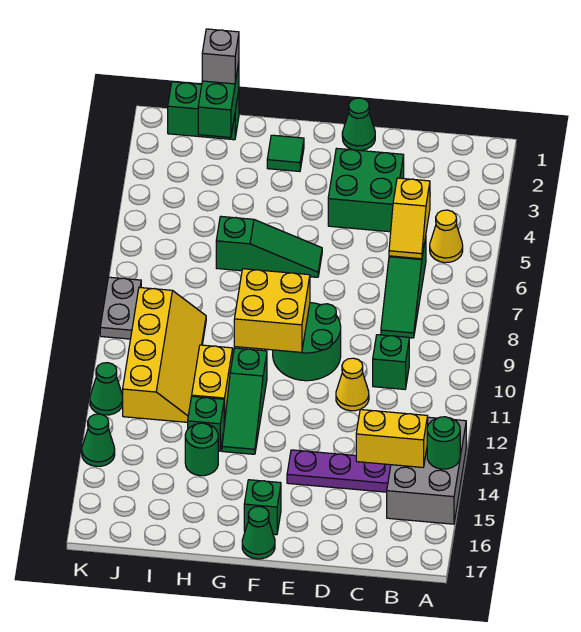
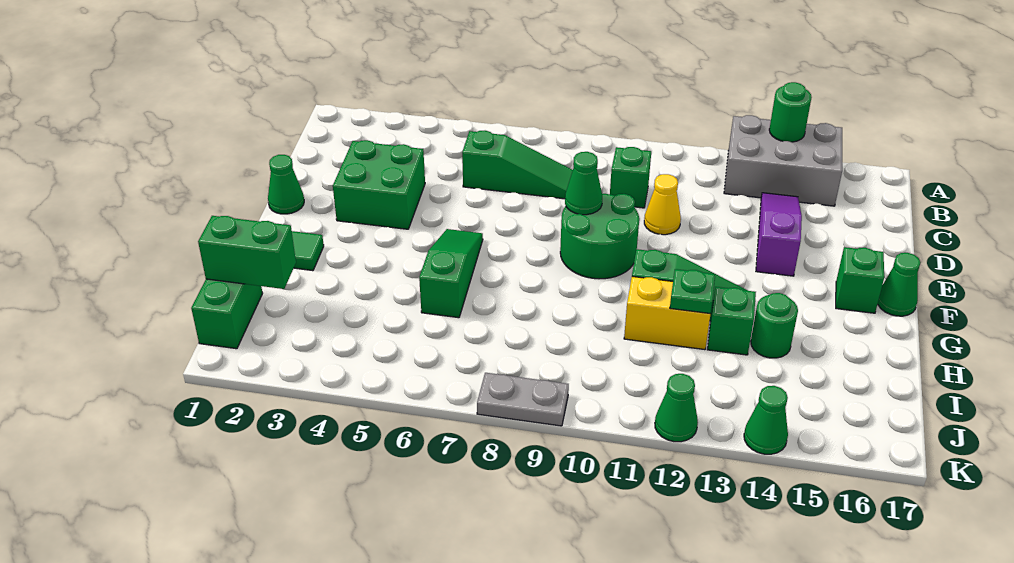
yellow 1x1 cone [430,210,463,263] -> none
yellow 1x2 brick [356,410,428,467] -> none
yellow 1x2 slope [389,178,430,259] -> none
purple 1x3 plate [287,450,391,492] -> purple 1x3 slope [756,193,802,276]
none -> green 1x1 cone [565,152,602,215]
yellow 2x2 brick [234,269,310,352] -> none
none -> green 1x1 plate [670,269,715,314]
grey 1x1 brick [202,29,239,84] -> none
yellow 2x4 slope [123,287,206,422] -> none

